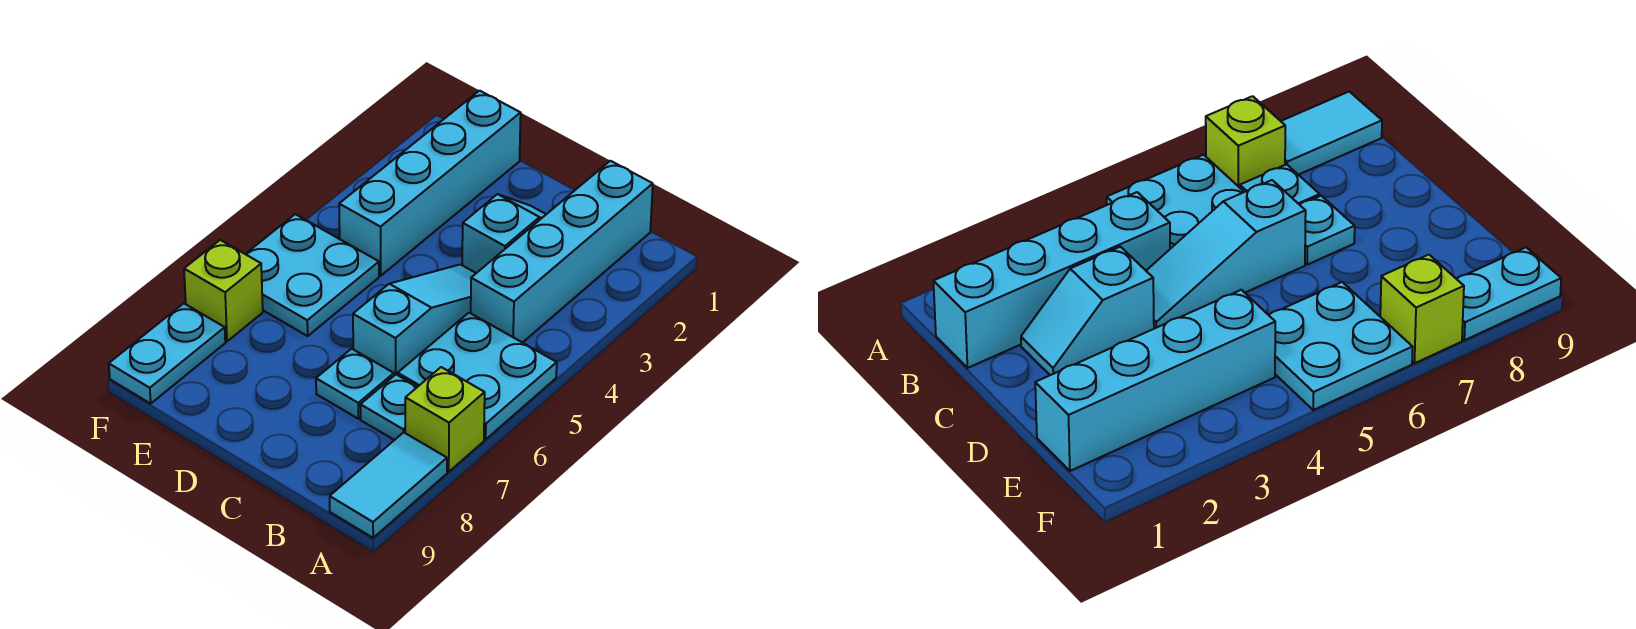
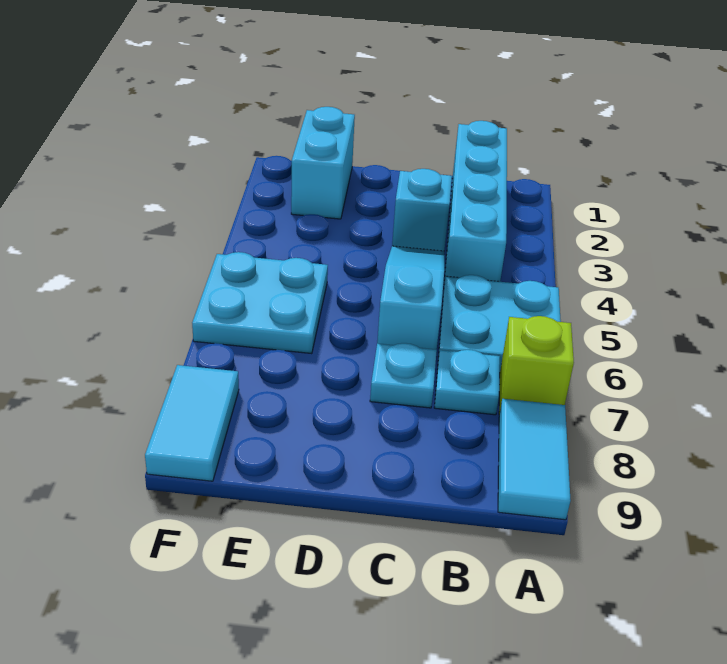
cyan 1x4 brick [339,91,521,276] -> cyan 1x2 brick [291,107,355,219]
lime 1x1 brick [184,240,263,341] -> none
cyan 1x2 plate [109,303,225,404] -> cyan 1x2 tile [145,365,239,481]

